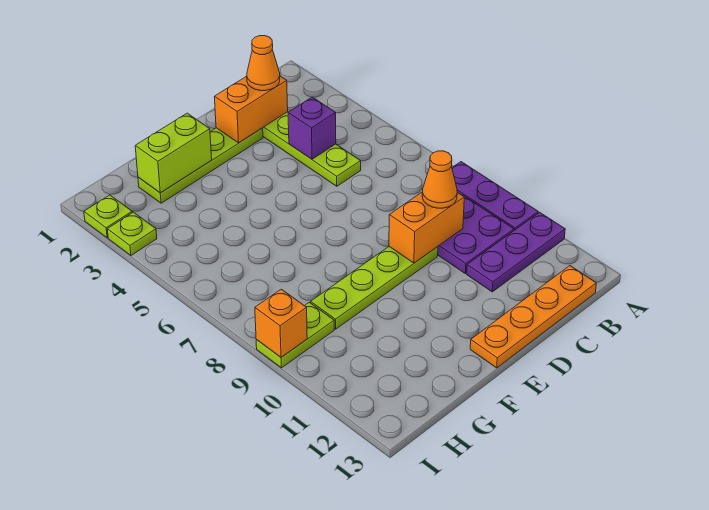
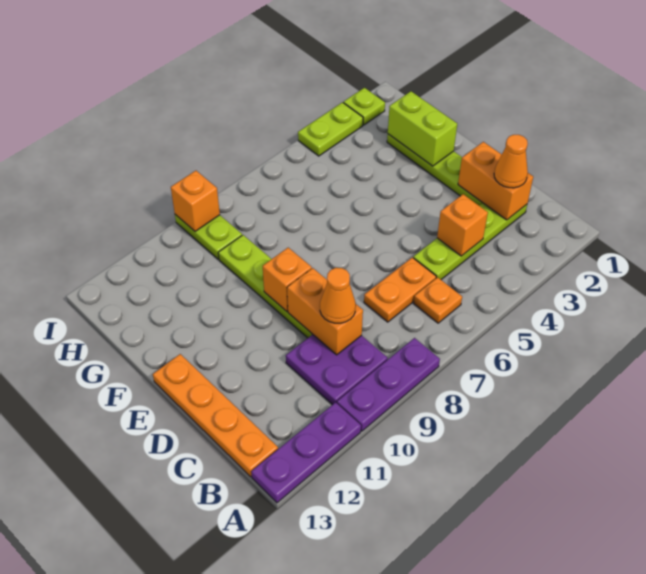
purple 1x3 plate [467,212,565,292] -> purple 1x3 plate turned to [251,402,361,503]
none -> orange 1x1 plate [414,277,462,323]
purple 1x1 brick [288,97,336,159] -> orange 1x1 brick [437,194,488,256]
none -> orange 1x2 plate [364,257,436,322]
none -> orange 1x1 brick [263,248,312,311]
lime 1x1 plate [107,212,157,255] -> lime 1x2 plate [298,102,363,156]

